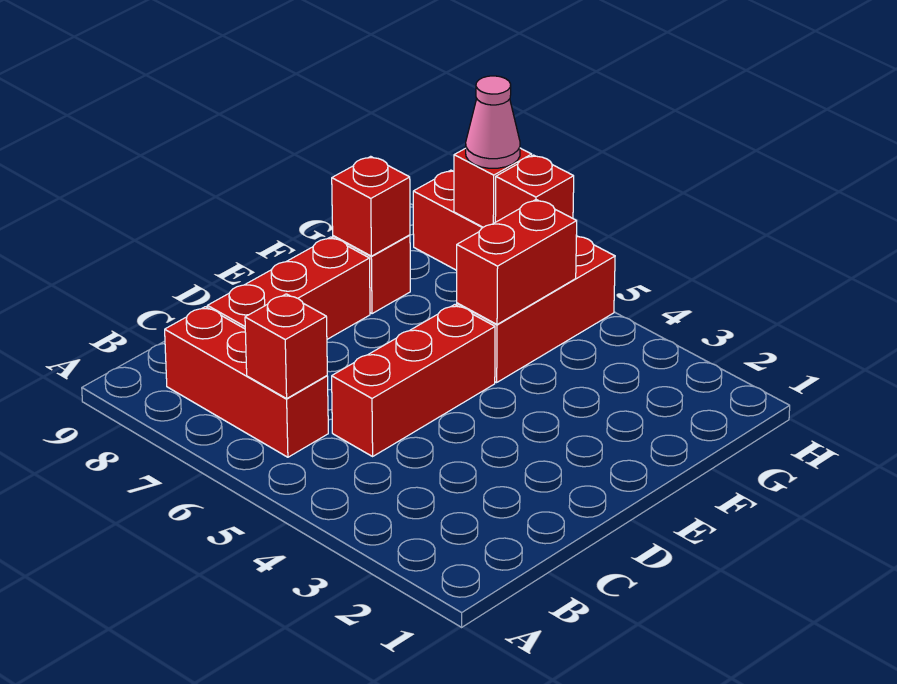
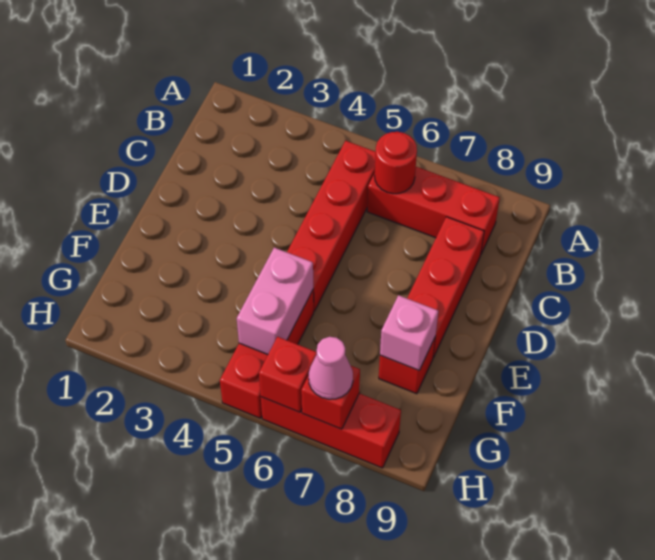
red 1x1 brick [245,294,327,399] -> red 1x1 round brick [375,132,417,194]
red 1x3 brick [332,305,495,456] -> red 1x4 brick [287,141,376,311]
red 1x2 brick [457,200,577,324] -> pink 1x2 brick [237,248,313,354]
red 1x1 brick [332,156,410,256] -> pink 1x1 brick [380,295,438,370]

